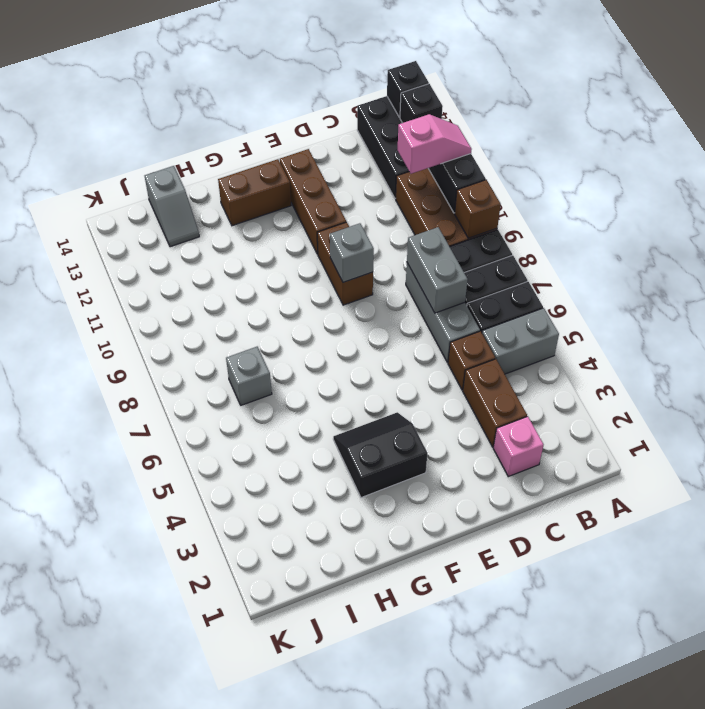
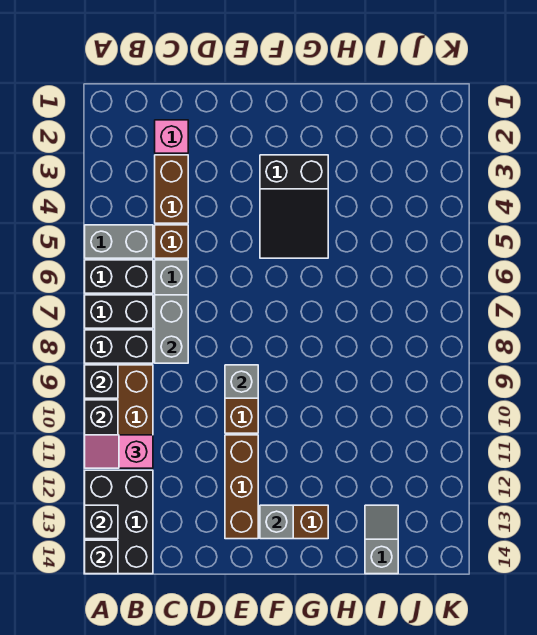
brown 1x1 brick [455,180,501,238] -> black 1x1 brick [85,365,118,398]
black 2x2 slope [333,412,427,498] -> black 2x3 slope [260,155,328,258]
grey 1x1 brick [226,347,272,405] -> grey 1x1 brick moved to [260,505,293,539]

